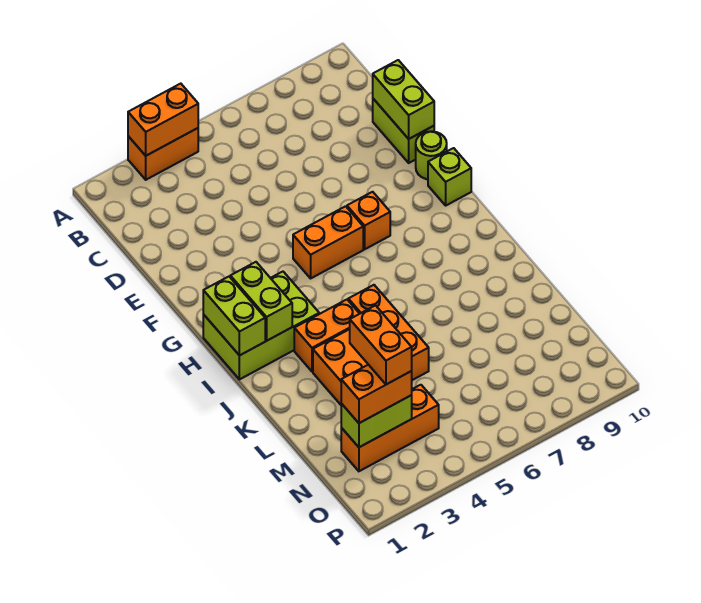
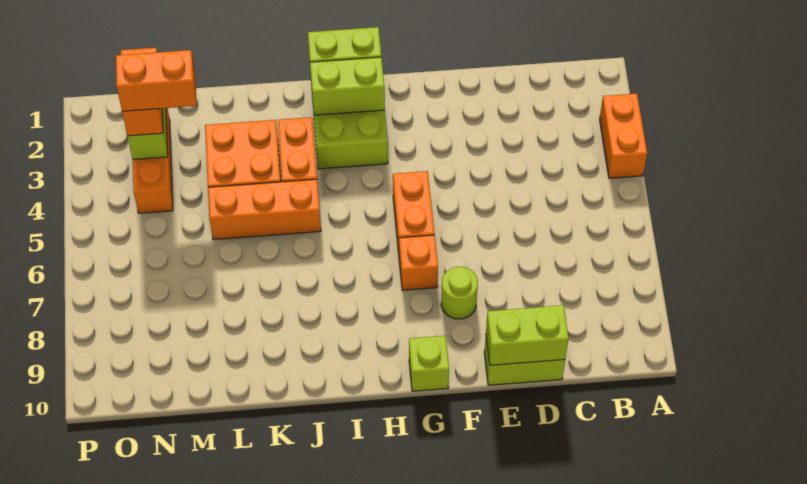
orange 1x2 brick [128,84,198,156] -> none
lime 1x1 round brick [416,131,447,179] -> lime 1x1 round brick moved to [441,267,478,319]

